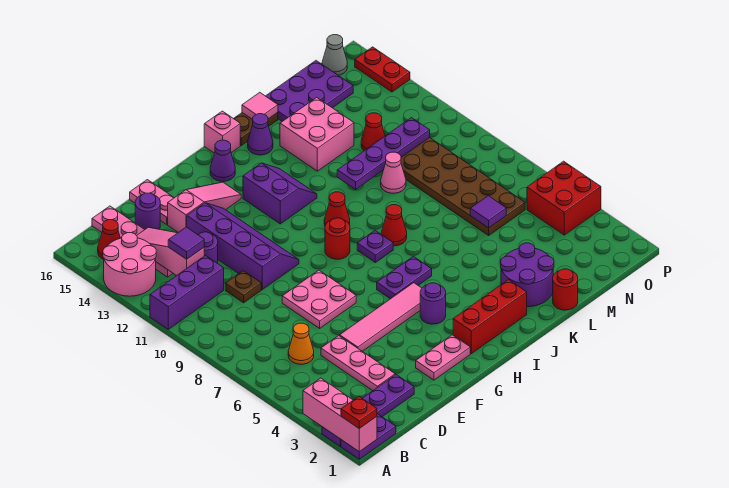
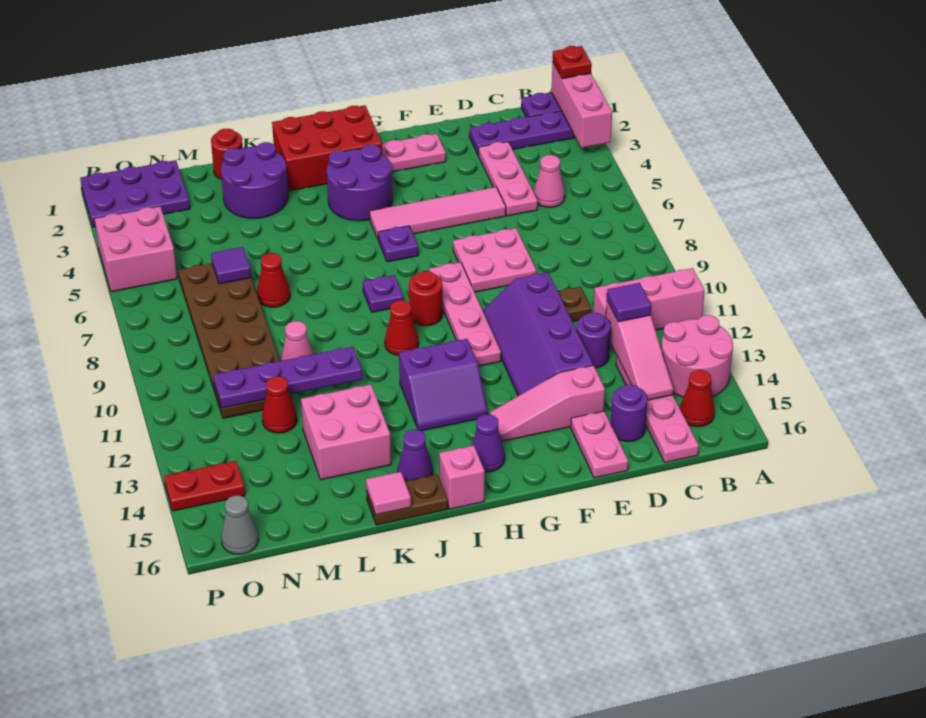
purple 1x3 brick [150,256,224,329] -> pink 1x3 brick [593,268,705,330]
none -> pink 1x1 cone [534,155,565,207]
orange 1x1 cone [288,323,314,364] -> none
none -> pink 1x4 plate [429,262,501,366]
red 1x3 brick [453,280,527,354] -> red 2x3 brick [272,105,382,191]
purple 1x1 round brick [420,283,446,324] -> purple 2x2 round brick [327,145,393,221]
purple 1x2 plate [377,256,432,299] -> purple 1x1 plate [378,226,418,262]
purple 2x2 slope [243,163,317,224] -> purple 2x2 slope turned to [399,339,488,431]
red 1x1 cone [381,205,407,246] -> red 1x1 cone moved to [257,253,290,307]
purple 2x3 plate [266,61,353,121] -> purple 2x3 plate moved to [80,160,190,227]
red 2x2 brick [527,161,601,235] -> pink 2x2 brick [95,207,177,292]
red 1x2 plate [355,47,410,92] -> red 1x2 plate turned to [164,461,245,511]

